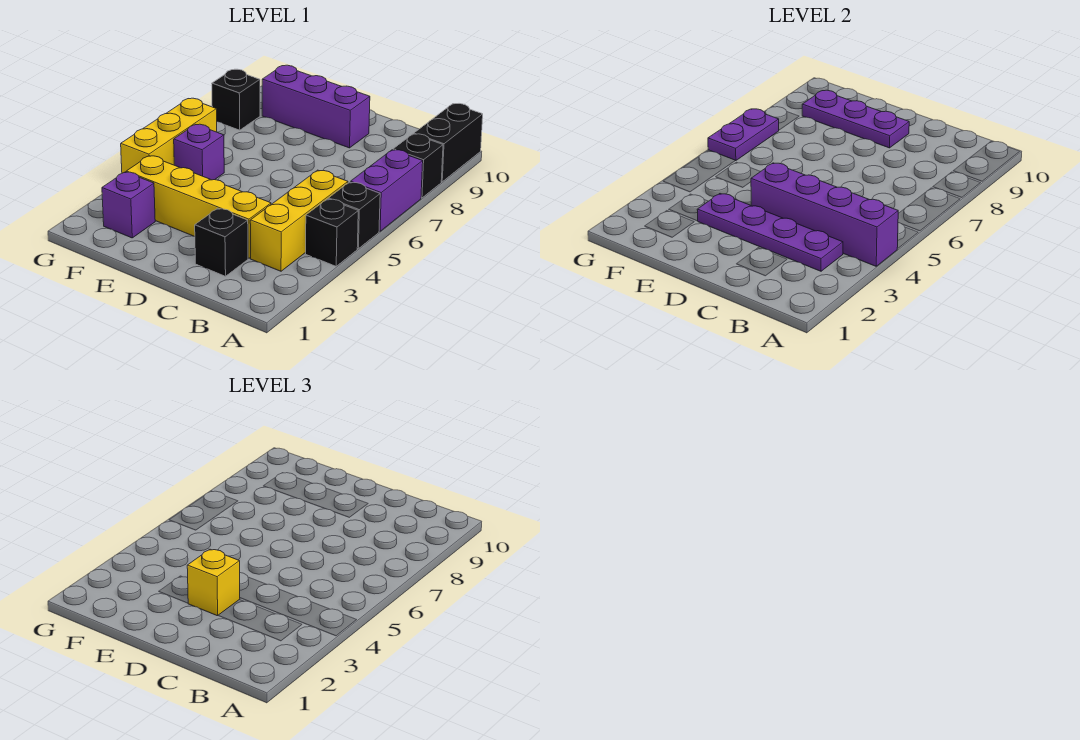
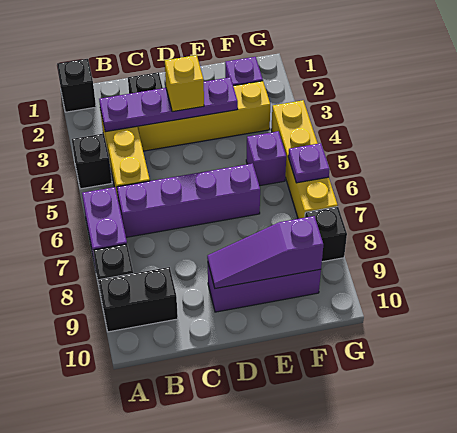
purple 1x4 brick [751,163,898,266] -> purple 1x4 brick moved to [117,163,260,237]
black 1x1 brick [328,182,380,249] -> black 1x1 brick moved to [57,59,96,112]
black 1x2 brick [414,104,483,182] -> black 1x2 brick turned to [99,267,178,332]
purple 1x3 plate [802,90,909,148] -> purple 1x3 slope [207,216,323,289]
yellow 1x3 brick [121,98,217,173] -> yellow 1x4 brick [271,100,338,219]
purple 1x2 plate [708,109,779,161] -> purple 1x1 plate [288,143,330,183]

